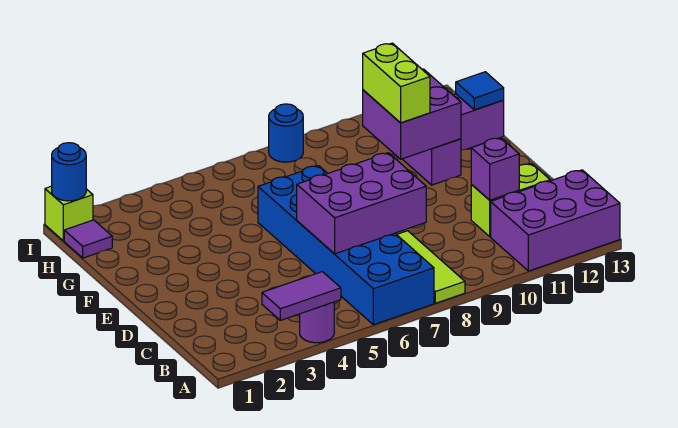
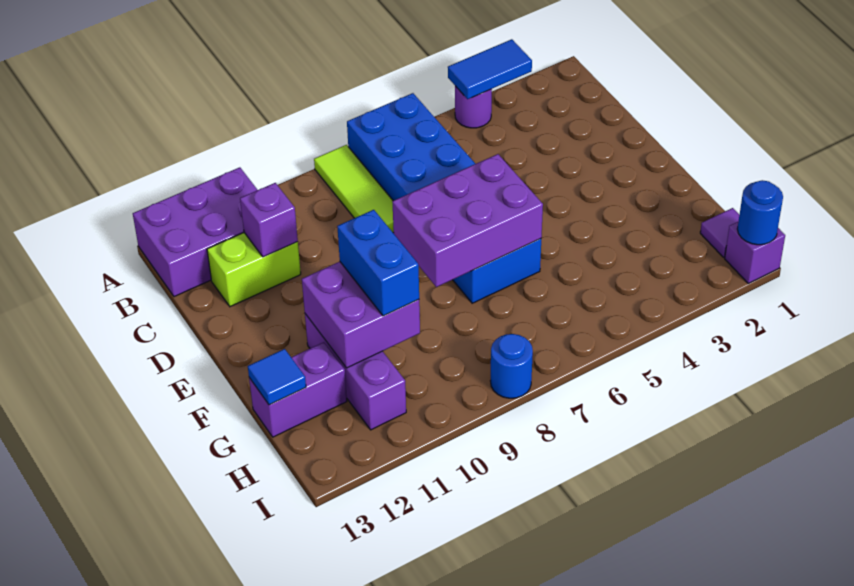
purple 1x2 tile [262,272,341,320] -> blue 1x2 tile [448,39,532,99]
purple 2x3 brick [297,153,426,254] -> purple 2x3 brick moved to [392,154,543,287]
lime 1x2 brick [363,43,430,123] -> blue 1x2 brick [337,210,419,316]
lime 1x1 brick [45,186,93,241] -> purple 1x1 brick [725,222,785,283]

